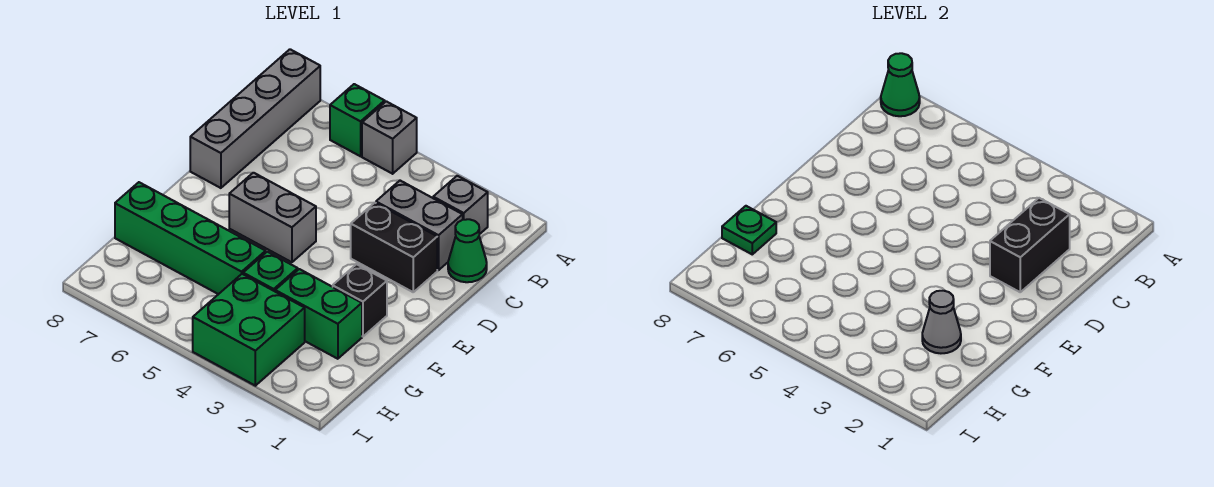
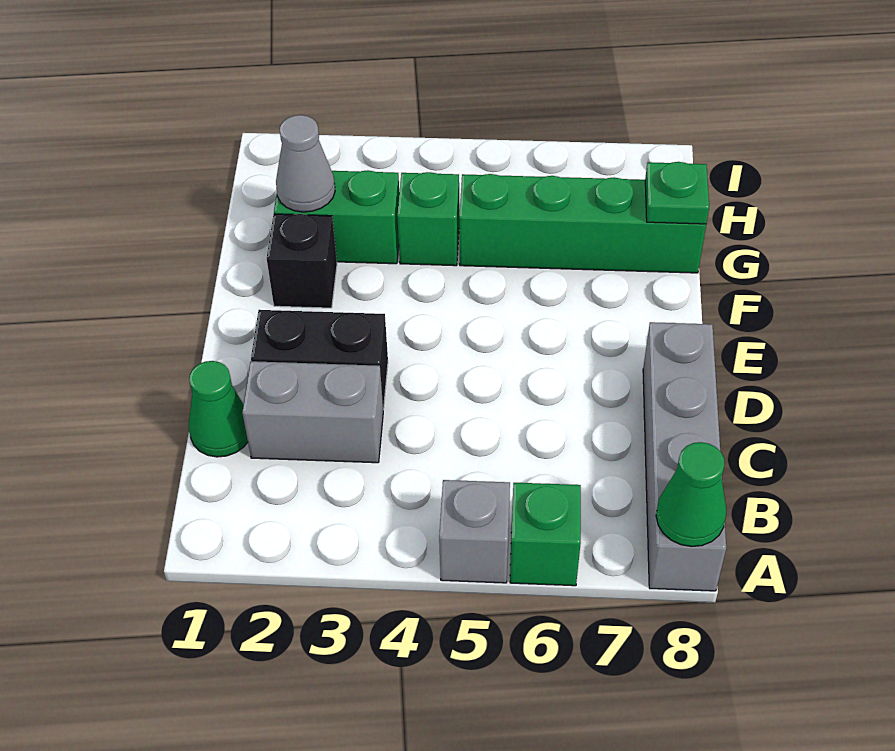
grey 1x1 brick [433,176,488,234] -> none
black 1x2 brick [990,198,1070,292] -> none
grey 1x2 brick [229,173,316,262] -> none
green 2x2 brick [193,274,305,386] -> none

